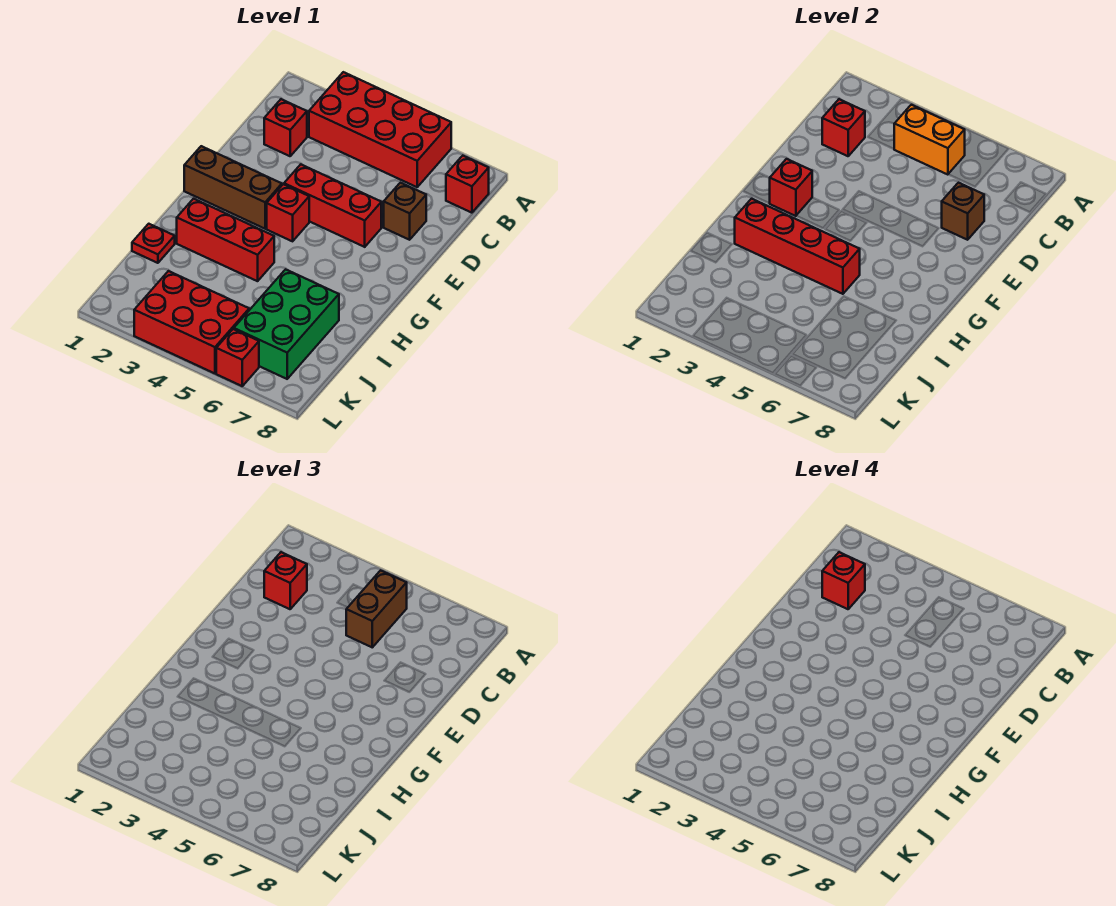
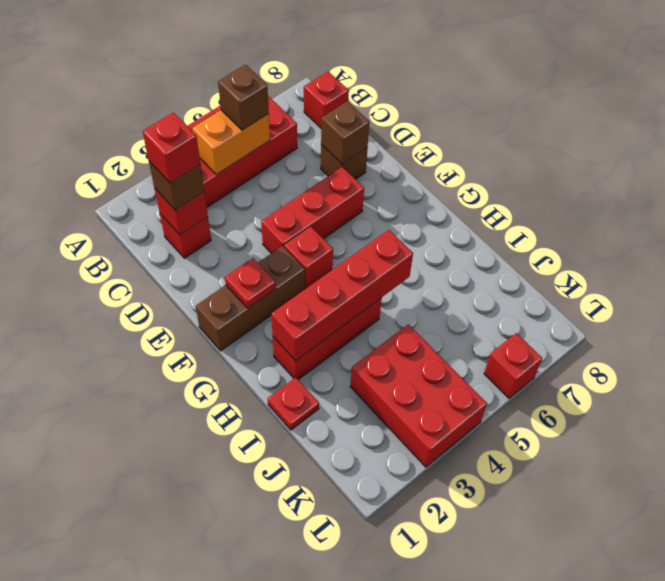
brown 1x2 brick [346,570,407,647] -> brown 1x1 brick [218,65,269,130]
red 1x1 brick [264,552,307,609] -> brown 1x1 brick [149,161,204,210]
red 1x1 brick [769,159,812,216] -> red 1x1 plate [225,258,276,308]
green 2x3 brick [234,269,339,379] -> none
red 2x3 brick [134,271,249,373] -> red 2x3 brick turned to [350,324,487,467]

